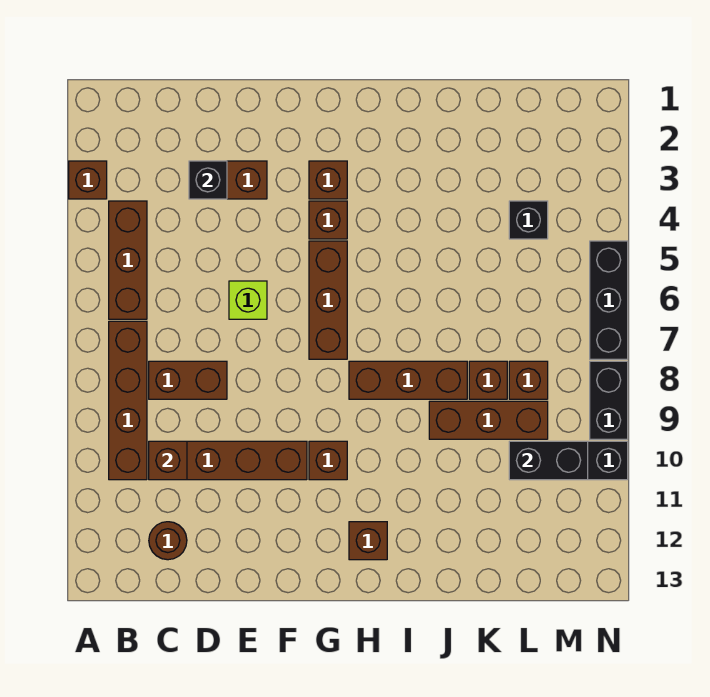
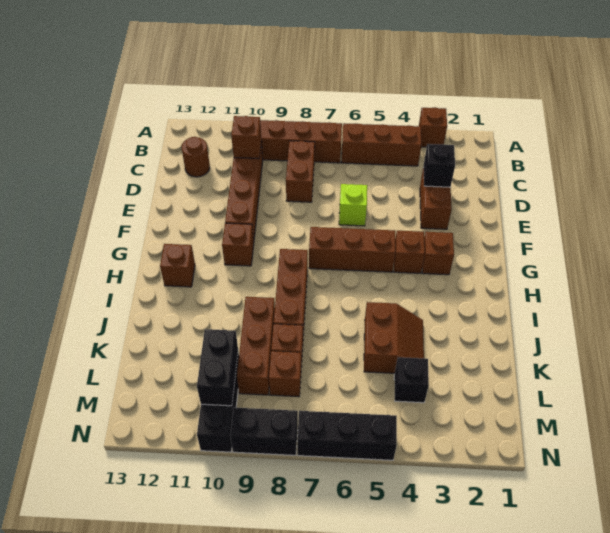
none -> brown 2x2 slope [364,302,424,373]

